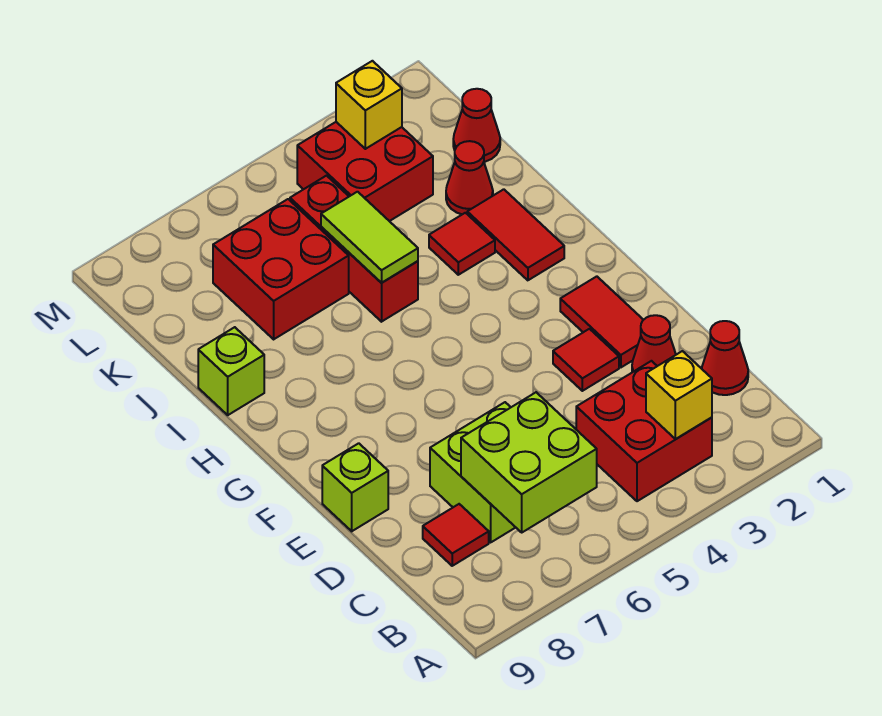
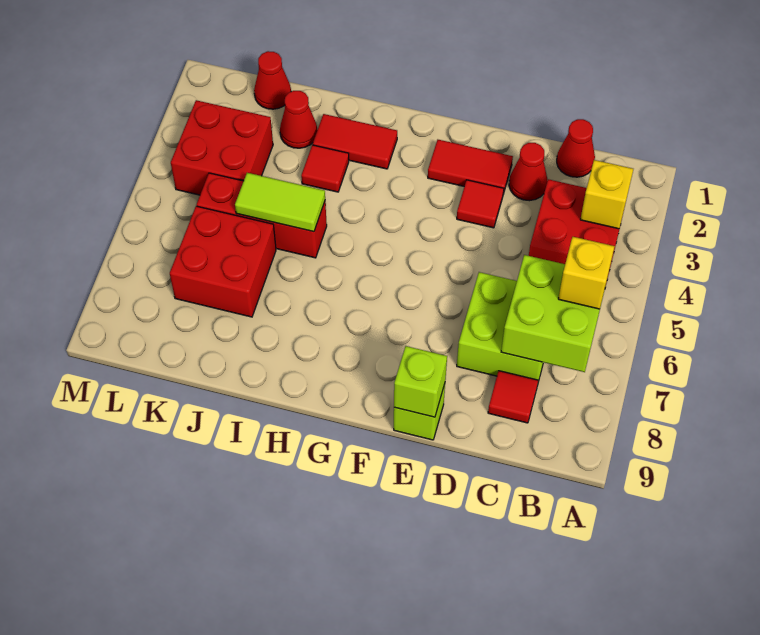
lime 1x1 brick [198,327,264,415] -> lime 1x1 brick moved to [394,346,447,417]
yellow 1x1 brick [336,61,402,149] -> yellow 1x1 brick moved to [558,237,615,309]

